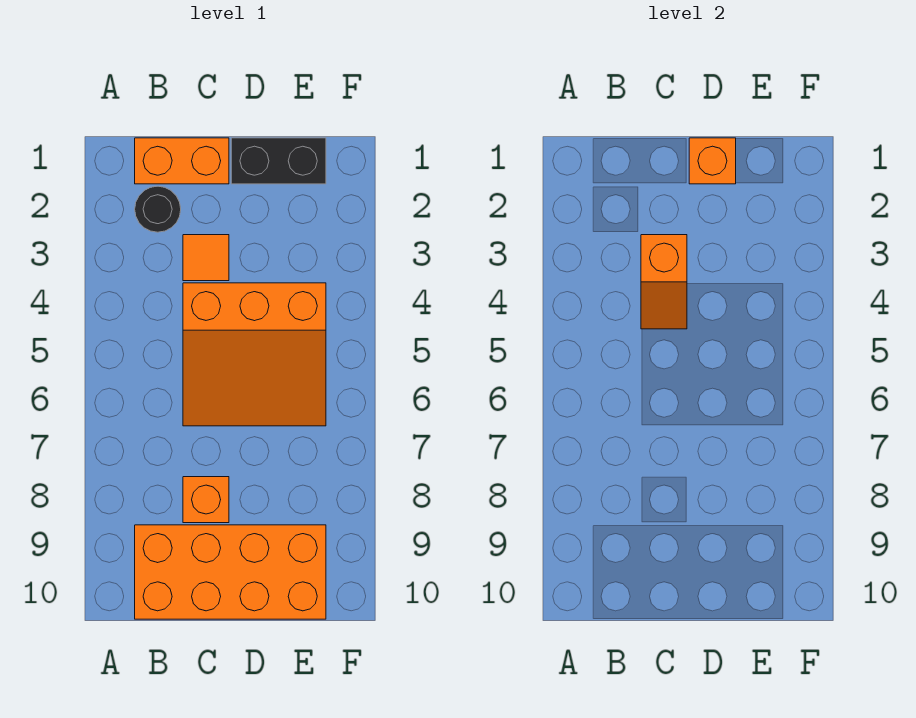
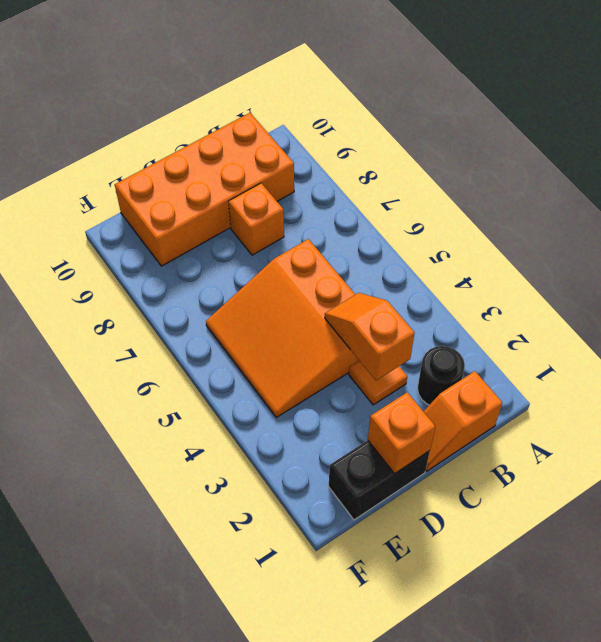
orange 1x2 brick [135,138,229,184] -> orange 1x2 slope [423,371,502,471]
orange 3x3 slope [183,283,326,426] -> orange 3x3 slope turned to [206,239,359,417]

